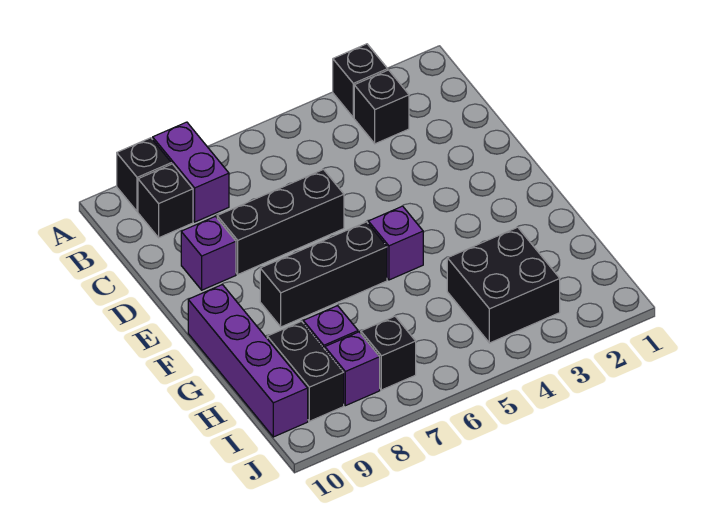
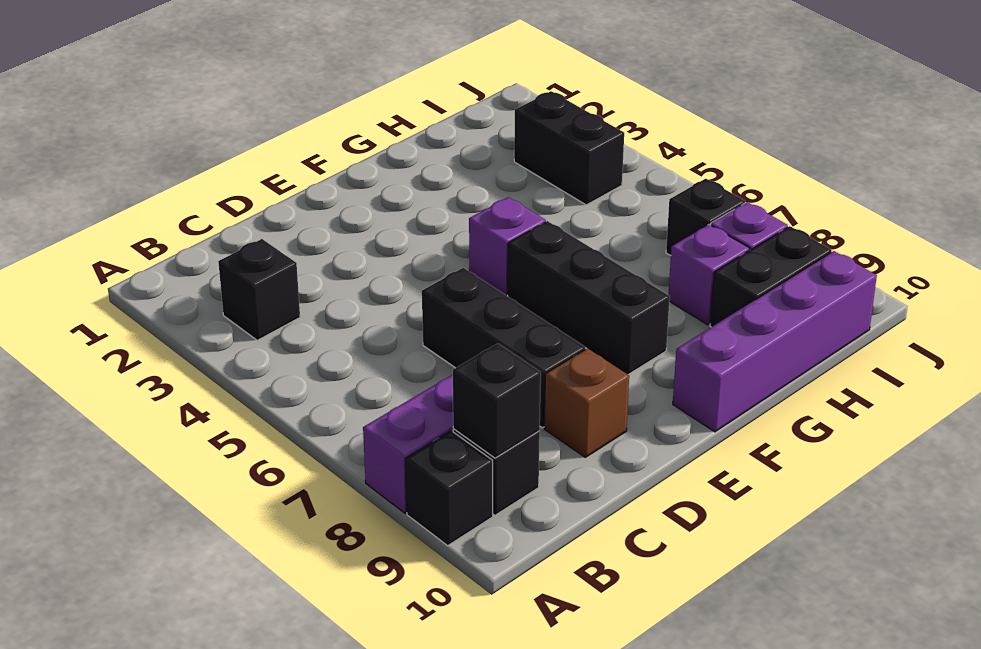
black 1x1 brick [333,44,388,118] -> black 1x1 brick moved to [453,344,541,458]
purple 1x1 brick [181,216,236,290] -> brown 1x1 brick [544,348,629,457]
black 2x2 brick [447,227,560,343] -> black 1x2 brick [514,91,624,205]

